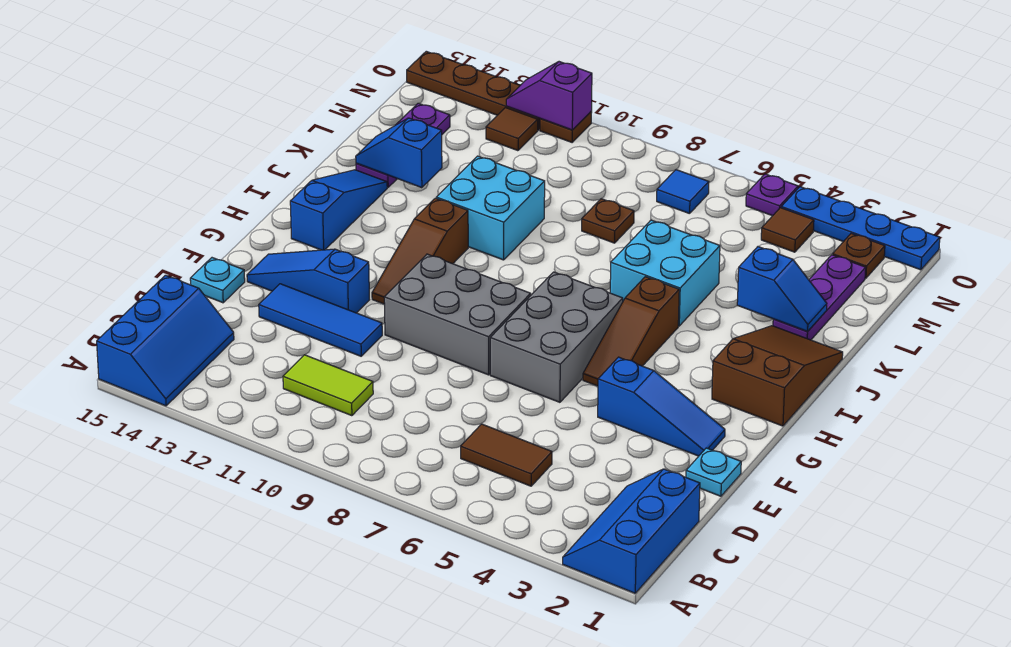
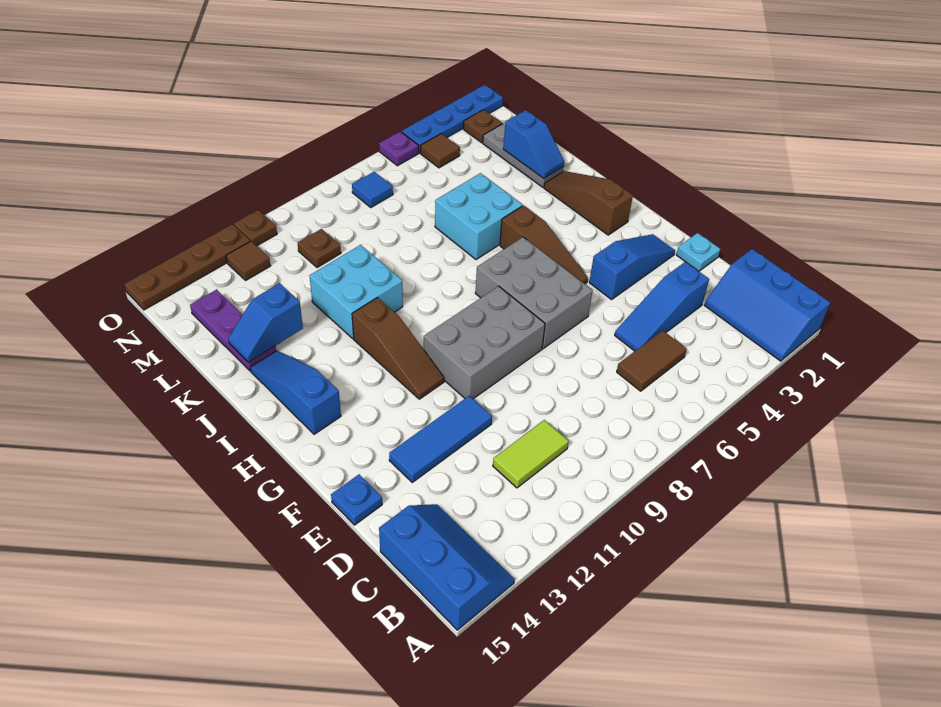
cyan 1x1 plate [190,258,245,303] -> blue 1x1 plate [331,475,382,525]
blue 1x3 slope [247,249,369,313] -> blue 1x3 slope moved to [615,262,709,351]
brown 2x3 slope [712,326,843,426] -> brown 1x3 slope [544,171,633,235]
purple 1x3 plate [773,255,866,340] -> grey 1x3 plate [483,124,564,187]
blue 1x2 slope [737,247,827,331] -> blue 1x2 slope turned to [503,110,564,178]
brown 1x1 plate [582,199,634,243] -> brown 1x1 plate moved to [298,229,341,268]
purple 1x2 slope [506,62,592,130] -> none

